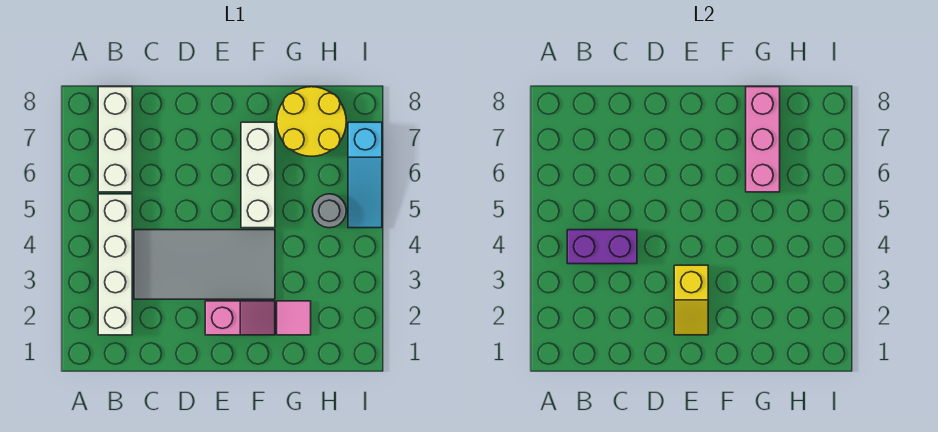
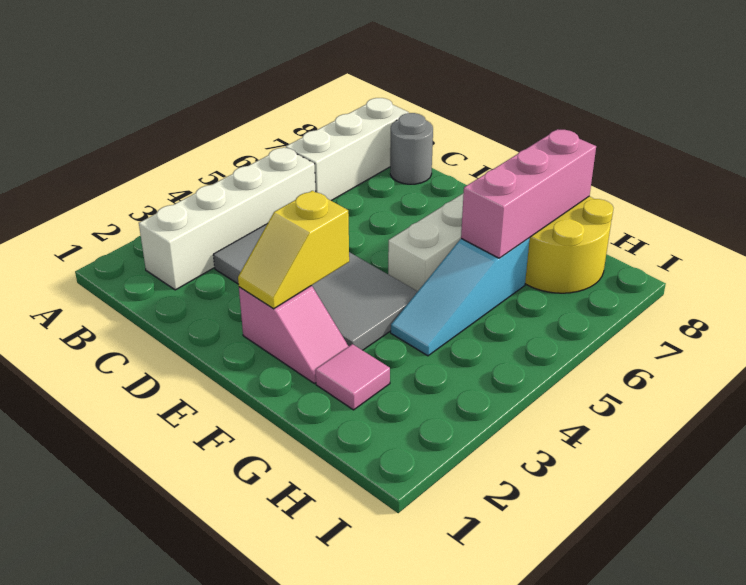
purple 1x2 brick [567,230,637,264] -> none
grey 1x1 round brick [312,194,346,228] -> grey 1x1 round brick moved to [390,113,433,184]
cyan 1x3 slope [348,122,382,228] -> cyan 1x3 slope moved to [391,238,530,356]

